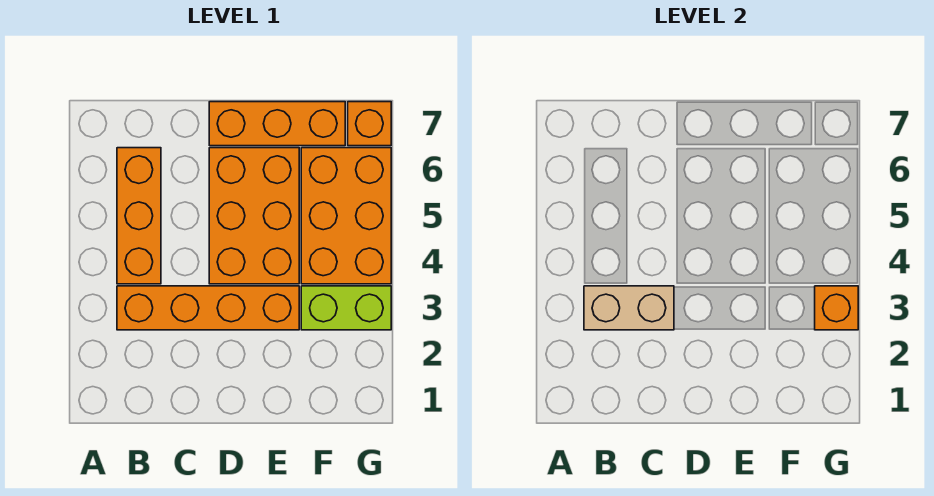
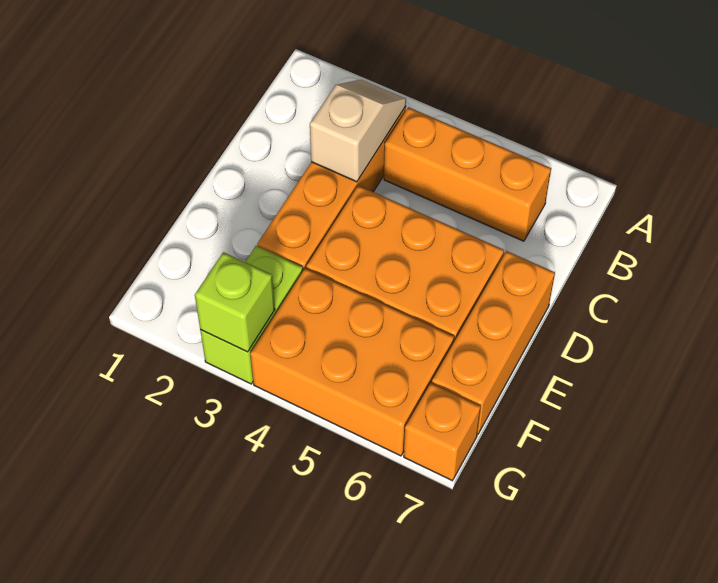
tan 1x2 brick [584,286,674,330] -> tan 1x2 slope [310,80,406,182]
orange 1x1 brick [815,286,858,330] -> lime 1x1 brick [195,252,275,352]

